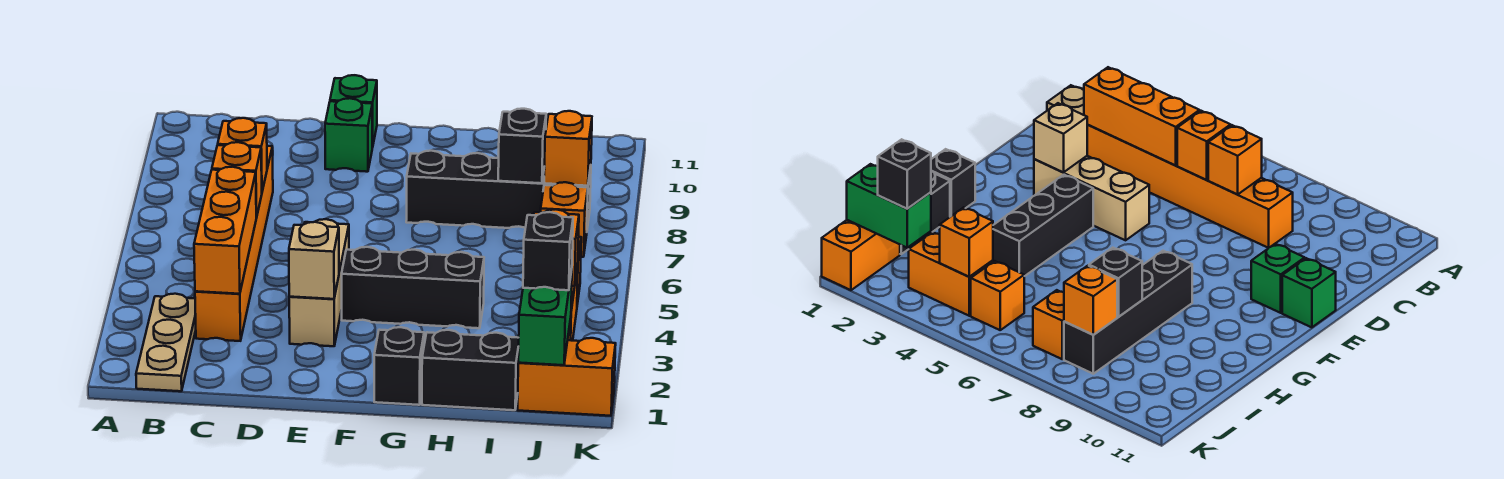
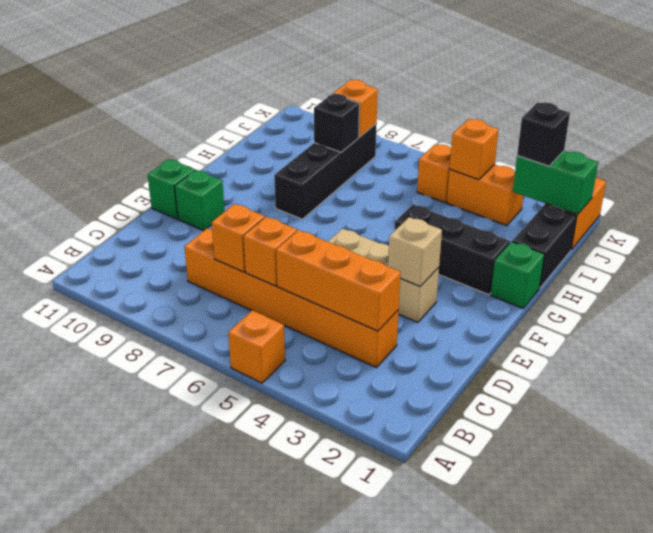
tan 1x3 plate [136,294,196,391] -> none
black 1x3 brick [342,247,484,328] -> black 1x3 brick turned to [395,204,510,295]
black 1x1 brick [374,327,424,405] -> green 1x1 brick [491,242,545,308]
orange 1x1 brick [541,182,588,257] -> orange 1x1 brick moved to [228,310,285,383]

